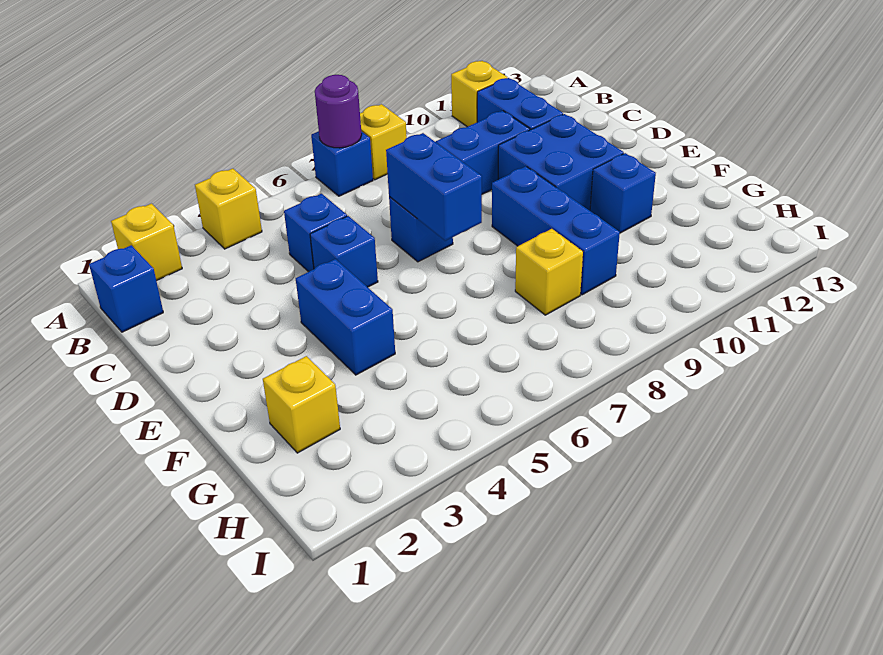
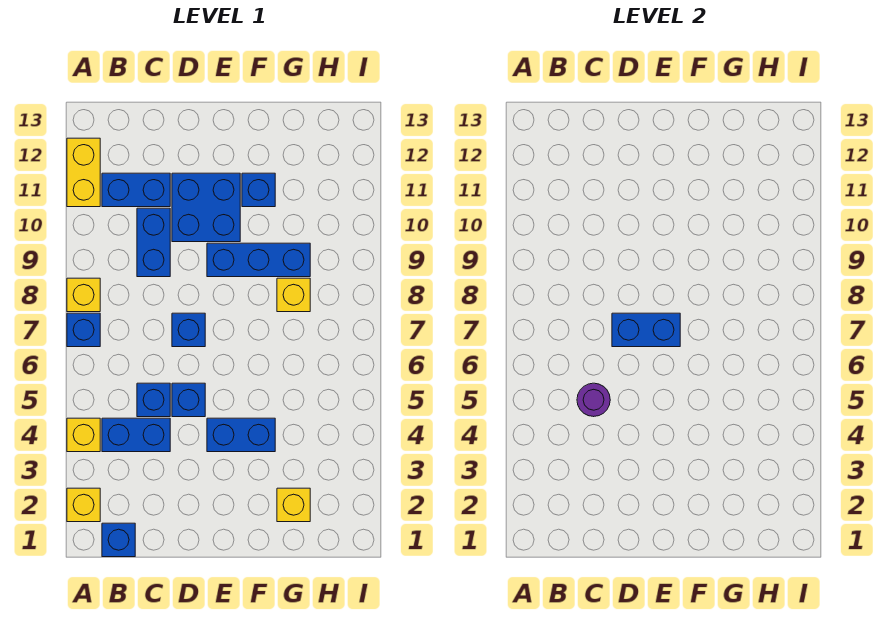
purple 1x1 round brick [315,75,362,148] -> purple 1x1 round brick moved to [577,383,610,417]
yellow 1x1 brick [451,61,507,127] -> yellow 1x2 brick [67,138,100,207]
none -> blue 1x2 brick [102,418,170,452]

